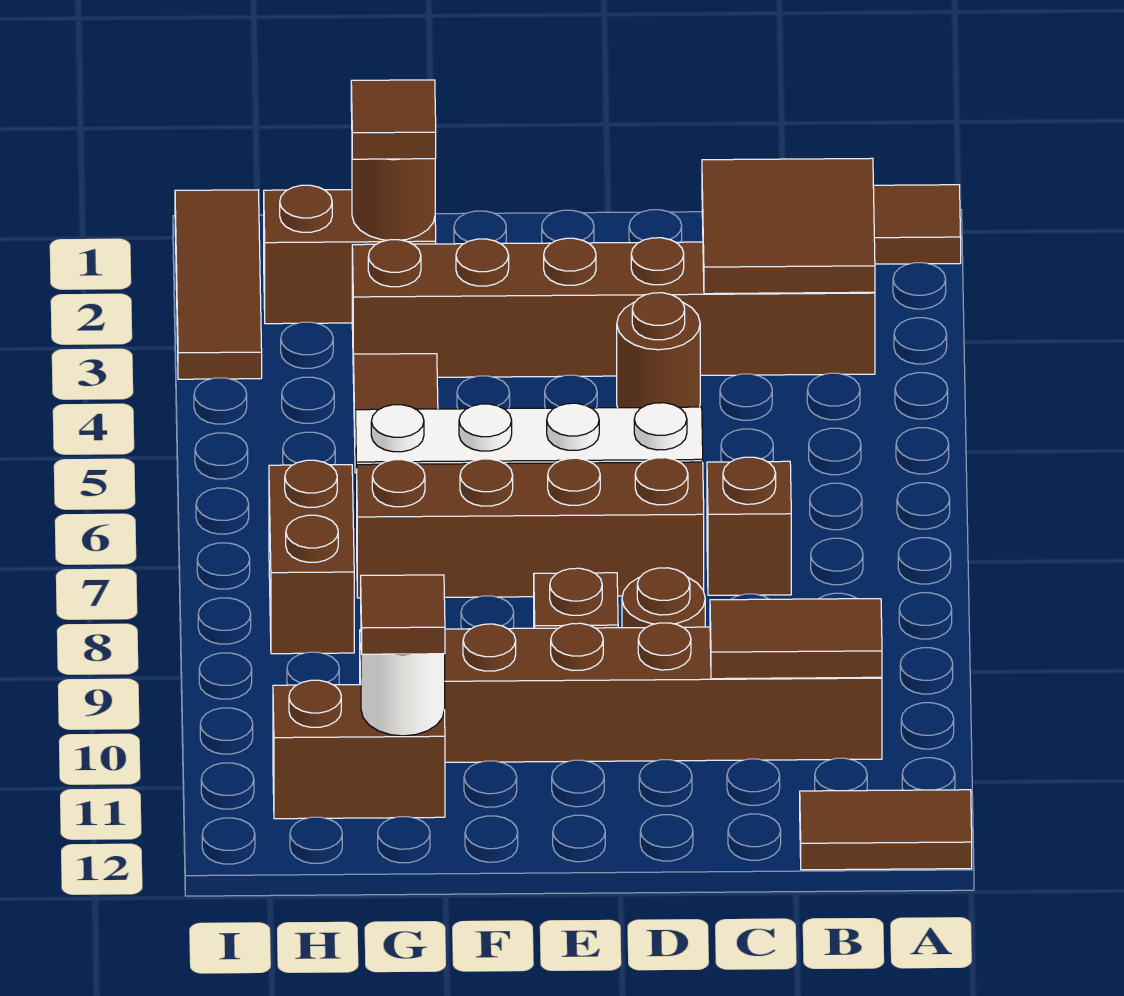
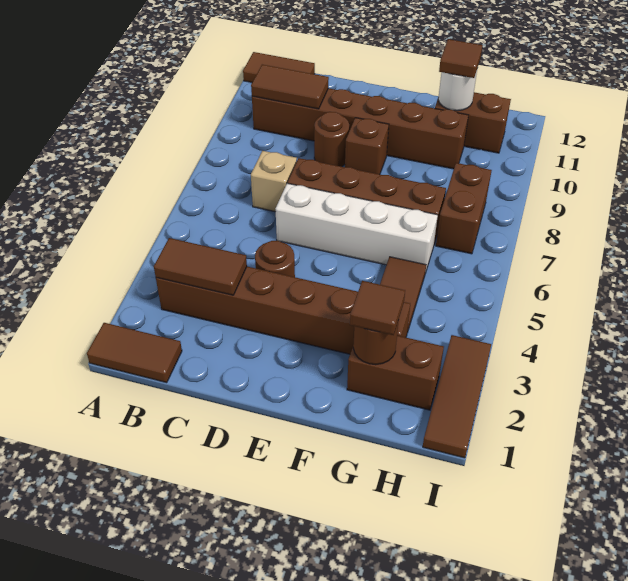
brown 2x2 tile [702,158,875,294] -> brown 1x2 tile [154,238,247,295]
brown 1x1 brick [707,457,791,595] -> tan 1x1 brick [251,151,297,212]

